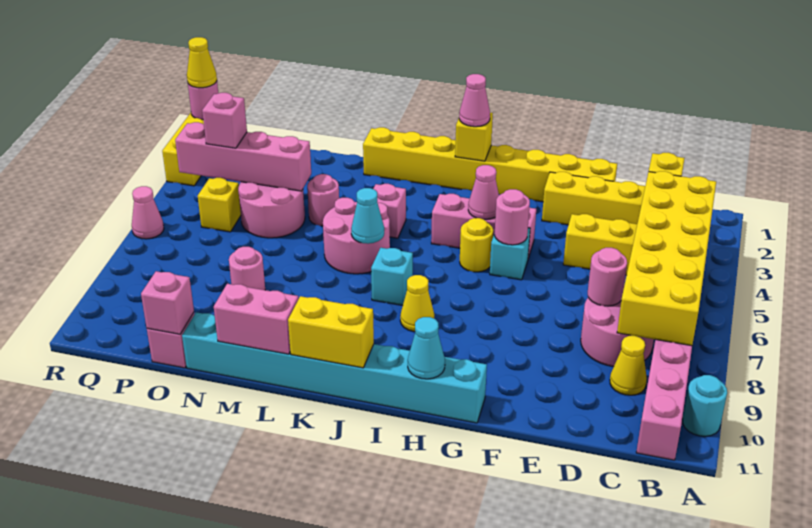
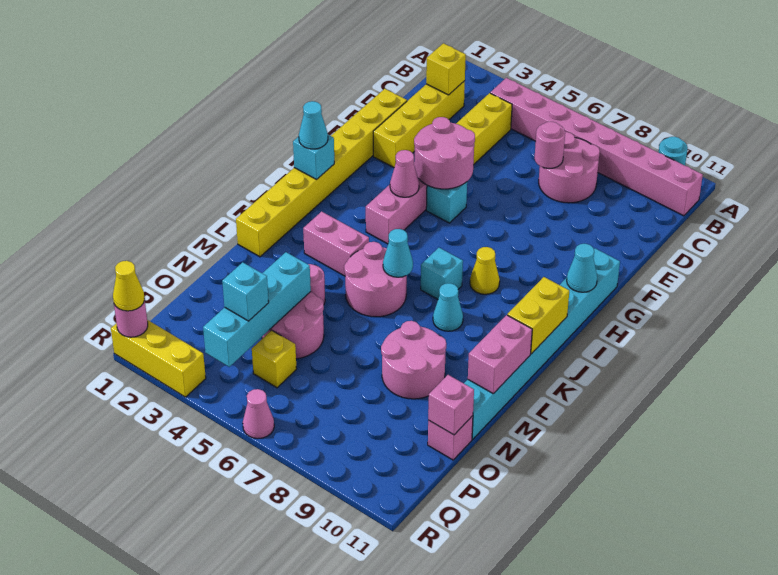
yellow 2x6 brick [617,171,716,346] -> none
yellow 1x1 cone [610,336,647,395] -> none
pink 1x1 round brick [495,189,530,245] -> pink 2x2 round brick [414,117,475,189]
yellow 1x1 round brick [460,218,493,272] -> none
yellow 1x1 brick [455,113,493,161] -> cyan 1x1 brick [293,135,334,179]
pink 1x1 cone [459,74,490,127] -> cyan 1x1 cone [299,101,328,149]
pink 1x1 brick [373,184,406,238] -> pink 1x2 brick [303,211,369,276]
none -> cyan 1x1 cone [433,283,463,331]
pink 1x4 brick [175,122,311,191] -> cyan 1x4 brick [203,252,311,367]
pink 1x1 round brick [229,247,265,290] -> pink 2x2 round brick [381,321,446,399]
pink 1x1 brick [202,93,247,148] -> cyan 1x1 brick [222,262,269,321]

